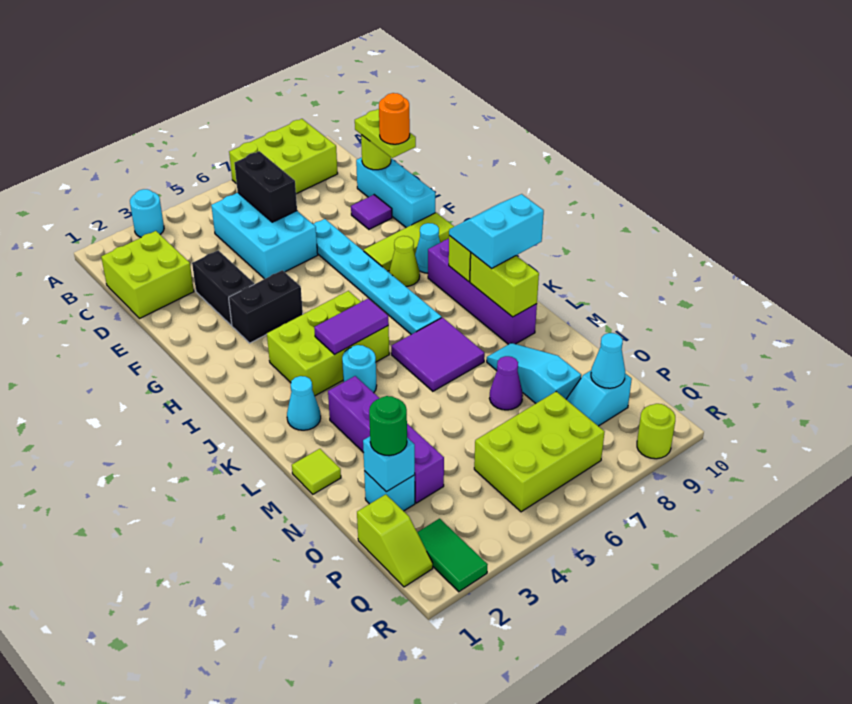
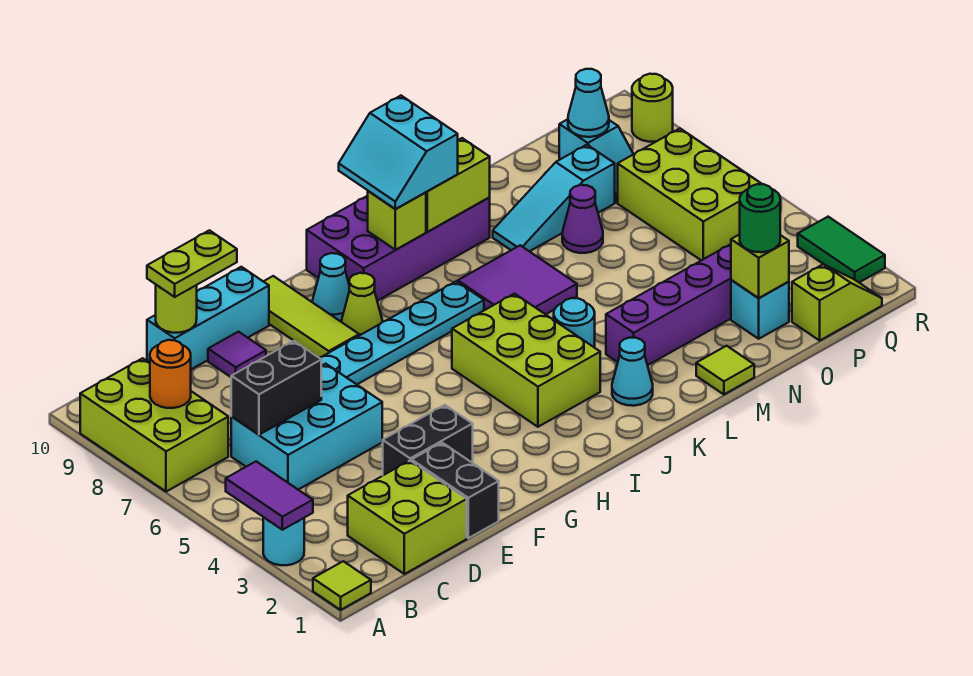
none -> lime 1x1 tile [313,561,371,610]
orange 1x1 round brick [379,93,410,144] -> orange 1x1 round brick moved to [150,340,191,408]
black 1x2 brick [229,270,303,343] -> black 1x2 brick moved to [412,443,499,538]
purple 1x4 brick [428,239,537,344] -> purple 2x4 brick [307,196,490,301]
purple 1x2 tile [314,298,389,354] -> purple 1x2 tile moved to [226,461,313,530]
cyan 1x1 brick [363,436,415,492] -> lime 1x1 brick [731,234,789,298]
green 1x2 tile [417,519,488,592] -> green 1x2 tile turned to [798,217,885,282]

